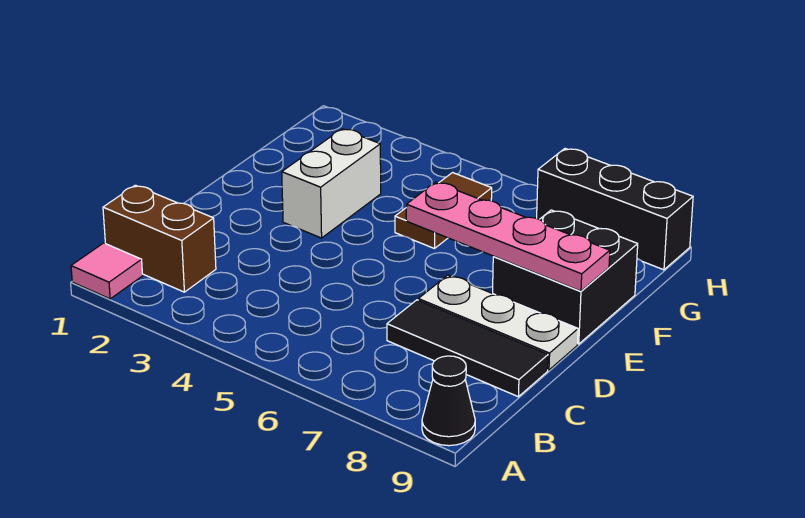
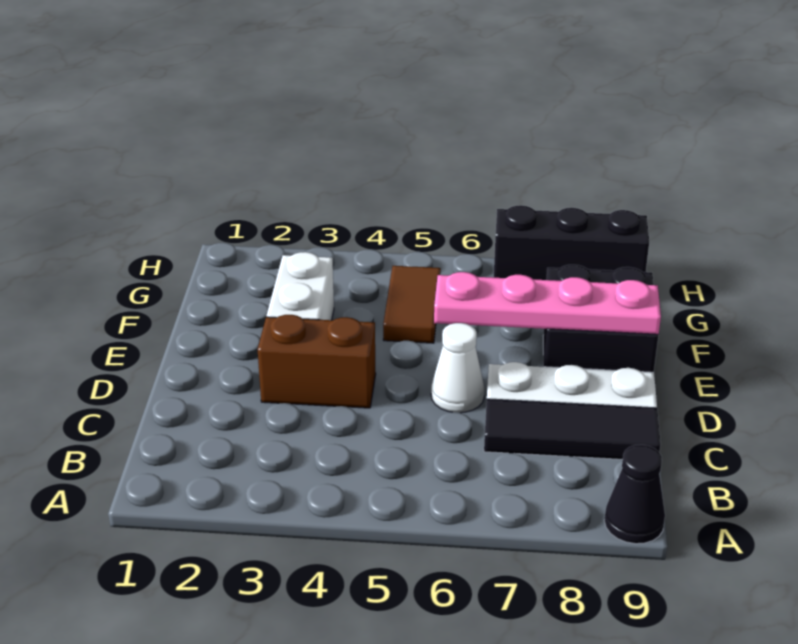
pink 1x1 tile [71,243,143,299] -> none
brown 1x2 brick [103,185,216,292] -> brown 1x2 brick moved to [258,315,376,408]
none -> white 1x1 cone [431,323,485,413]

